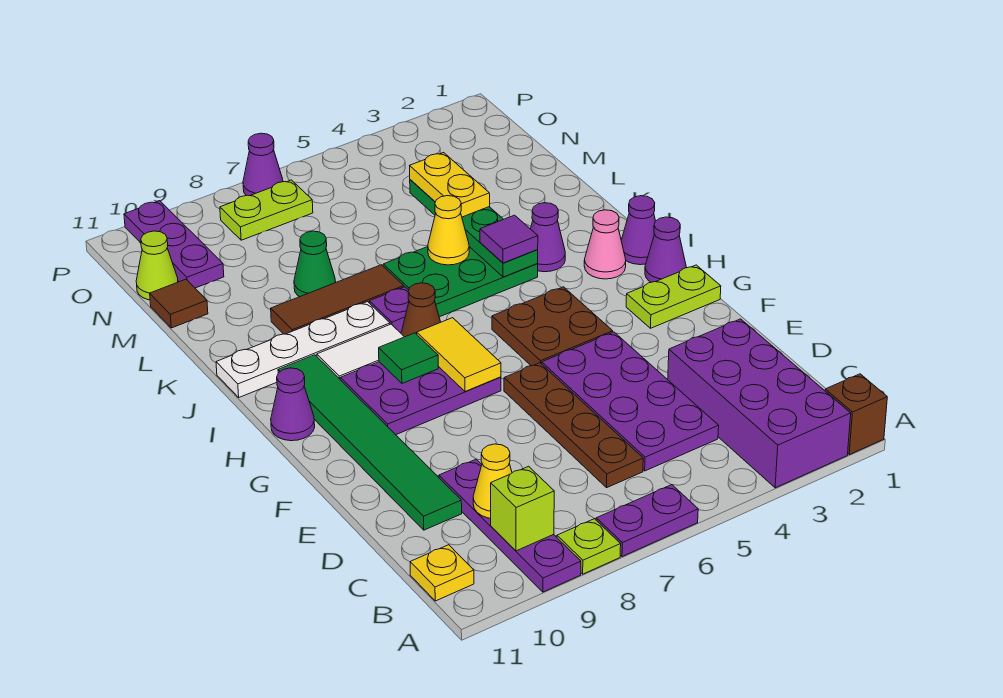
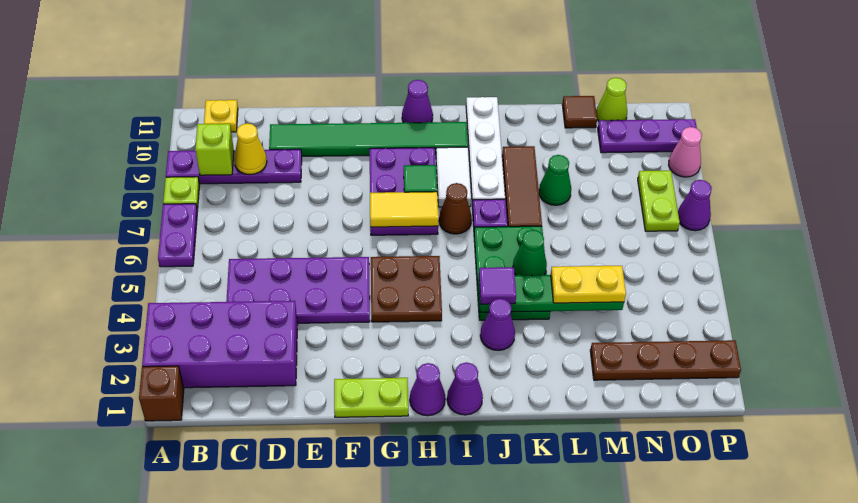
brown 1x4 plate [504,363,643,487] -> brown 1x4 plate moved to [590,340,741,380]
lime 1x2 plate [626,265,721,328] -> lime 1x2 plate turned to [334,378,408,417]
pink 1x1 cone [584,210,626,279] -> pink 1x1 cone moved to [669,127,702,177]
yellow 1x1 cone [428,196,469,265] -> green 1x1 cone [513,230,547,275]

